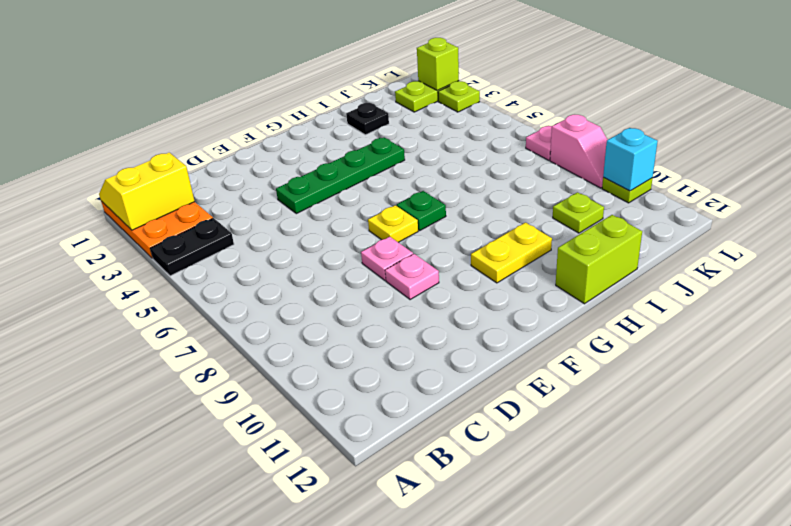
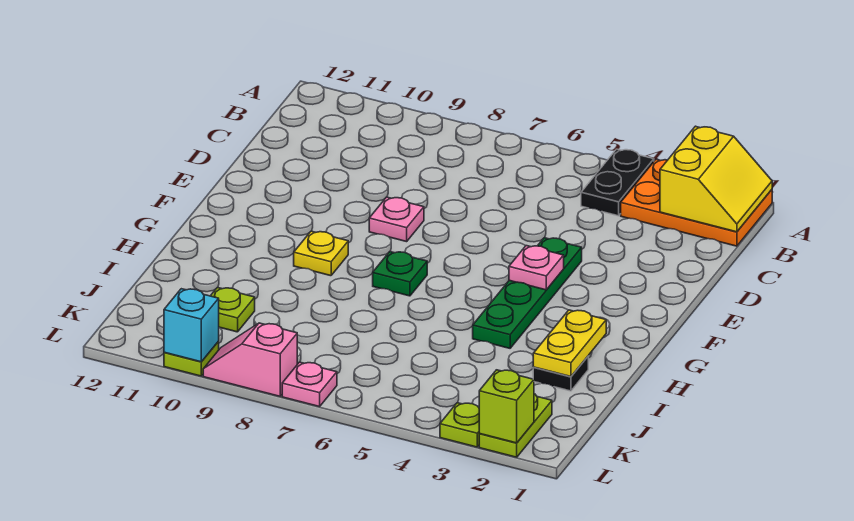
pink 1x1 plate [385,254,439,300] -> pink 1x1 plate moved to [509,246,564,290]
yellow 1x1 plate [368,205,418,242] -> yellow 1x1 plate moved to [294,231,348,276]
yellow 1x2 plate [471,223,552,283] -> yellow 1x2 plate moved to [533,310,606,377]
lime 1x2 brick [556,215,642,304] -> none

